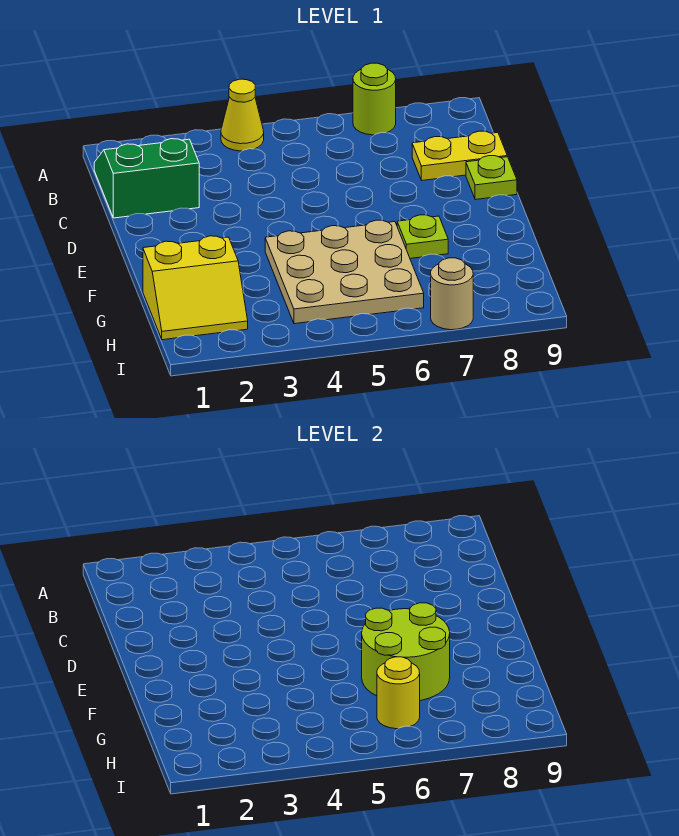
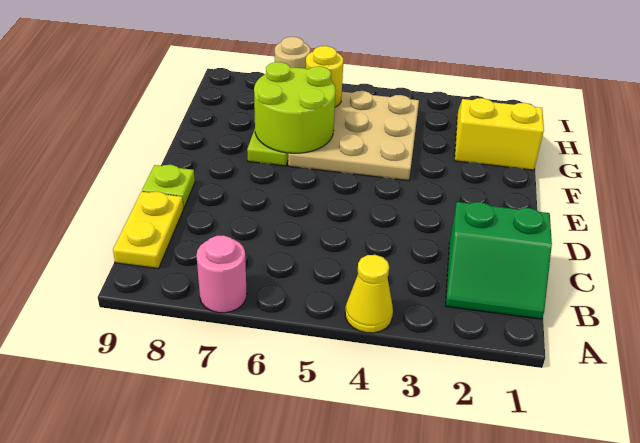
lime 1x1 round brick [353,63,396,135] -> pink 1x1 round brick [196,235,247,313]
yellow 1x2 plate [412,131,507,180] -> yellow 1x2 plate turned to [113,192,183,269]

